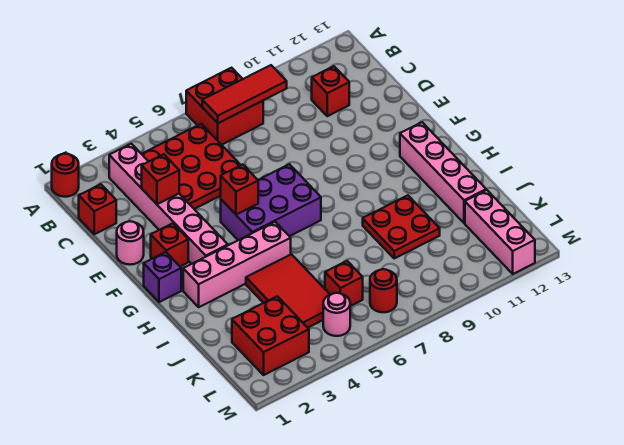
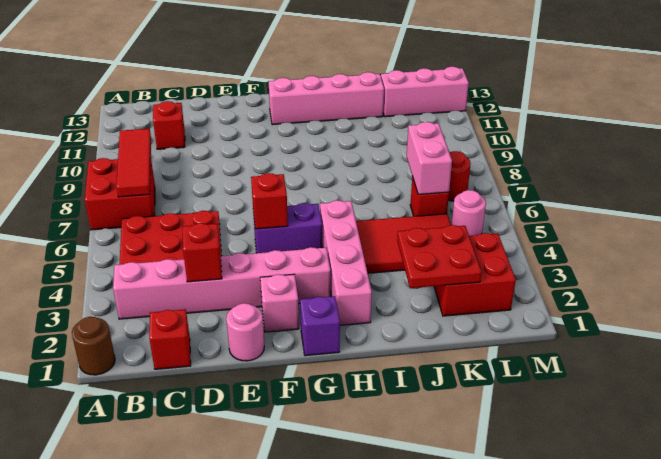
red 1x1 round brick [52,154,79,197] -> brown 1x1 round brick [72,317,115,375]
red 1x1 brick [151,223,188,266] -> pink 1x1 brick [260,274,299,332]
purple 2x3 brick [221,164,321,240] -> purple 1x2 brick [253,203,322,253]
red 2x2 plate [363,195,440,258] -> red 2x2 plate moved to [397,225,481,288]
none -> pink 1x2 brick [407,122,452,194]

